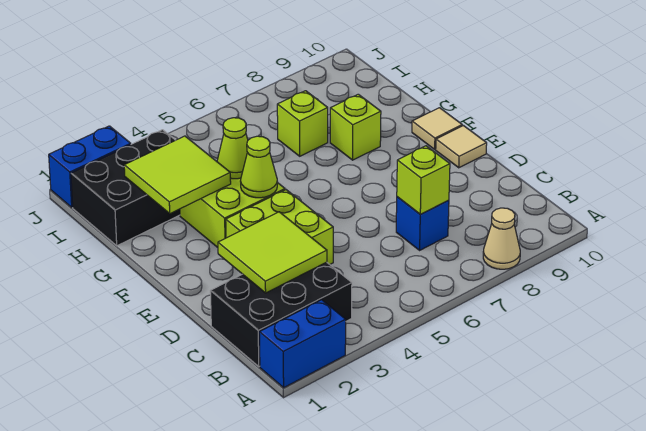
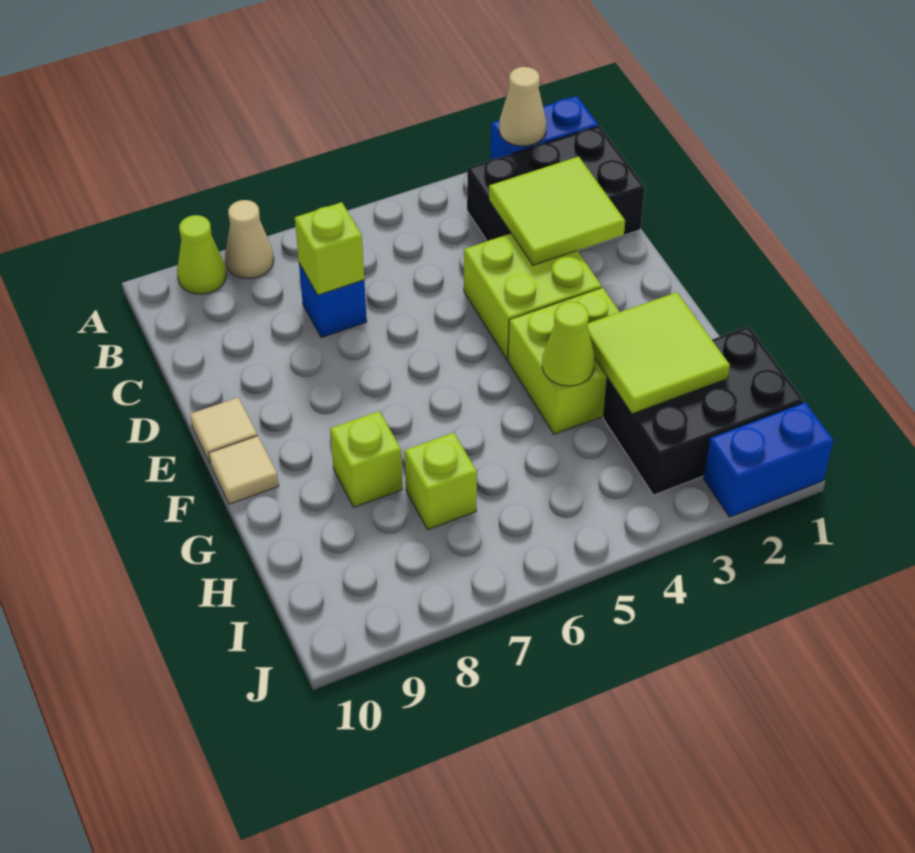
none -> tan 1x1 cone [499,67,546,146]
lime 1x1 cone [240,136,277,198] -> lime 1x1 cone moved to [177,215,226,294]

